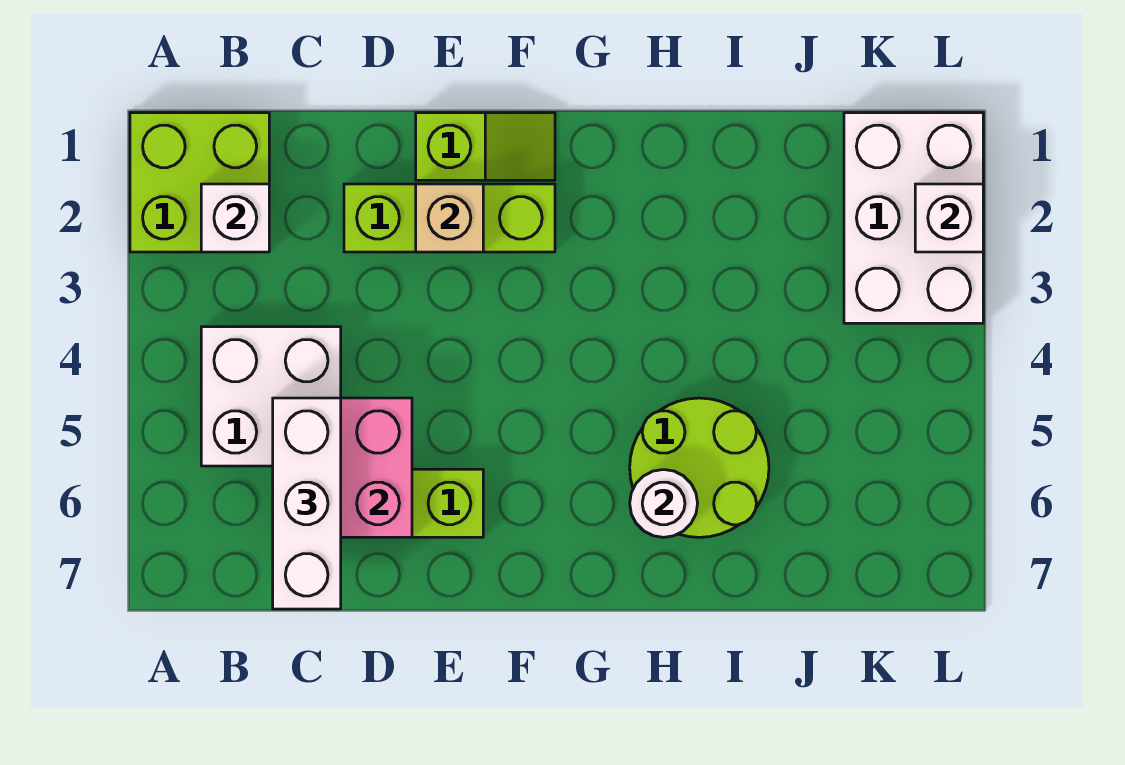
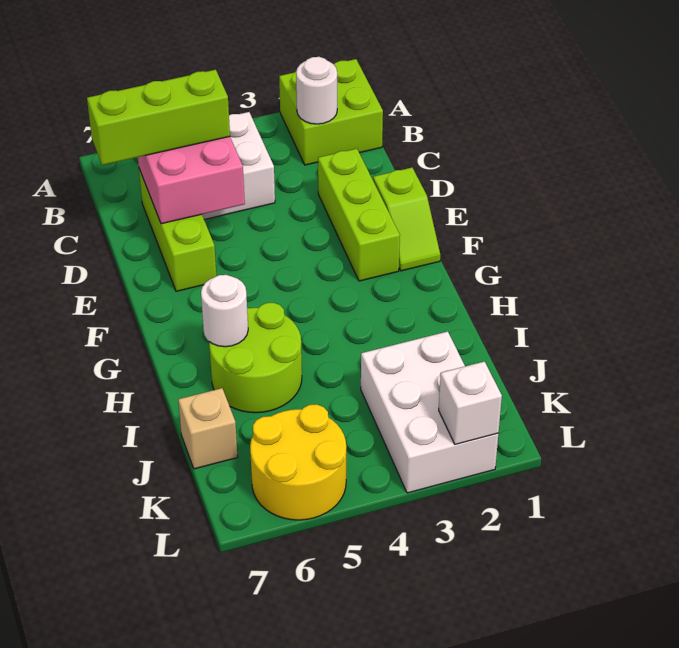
white 1x1 brick [201,184,269,252] -> white 1x1 round brick [296,57,337,124]
white 1x3 brick [273,398,341,609] -> lime 1x3 brick [87,70,230,165]
tan 1x1 brick [416,184,483,252] -> tan 1x1 brick moved to [178,388,237,469]
white 2x3 brick [844,113,983,323] -> white 2x3 brick turned to [361,331,498,493]
none -> yellow 2x2 round brick [250,404,346,520]

